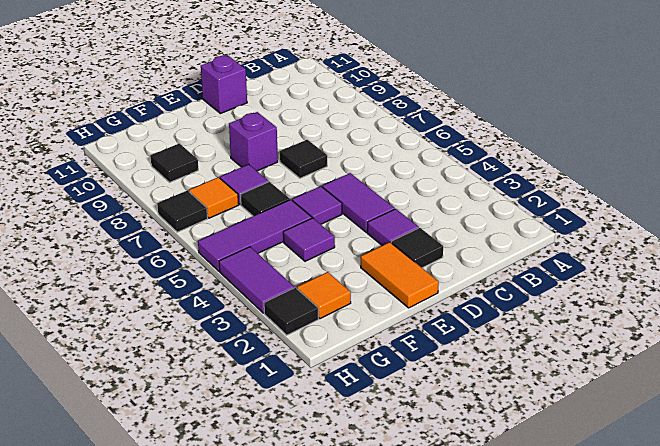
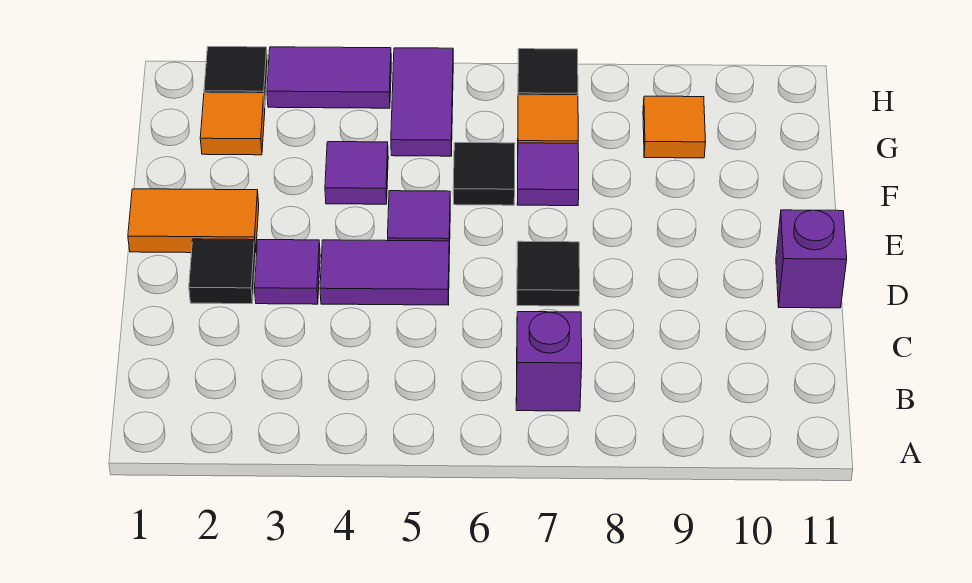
purple 1x1 brick [229,112,278,171] -> purple 1x1 brick moved to [516,312,582,411]
purple 1x3 tile [198,200,312,271] -> purple 1x2 tile [391,48,453,156]
black 1x1 tile [150,143,198,182] -> orange 1x1 tile [643,96,706,158]

